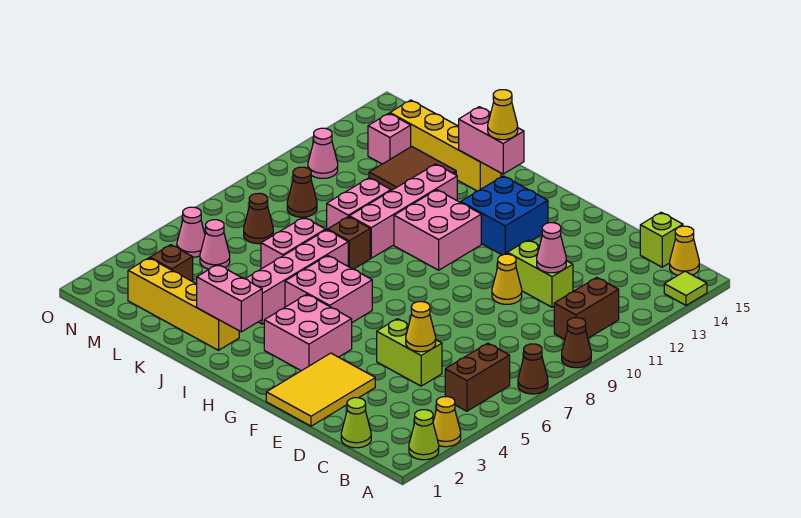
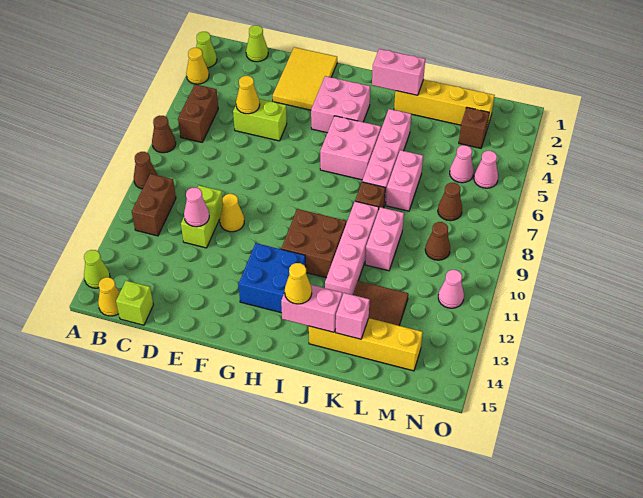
lime 1x1 tile [664,271,707,305] -> lime 1x1 cone [84,250,110,288]
lime 1x2 brick [507,240,573,307] -> lime 1x2 brick turned to [181,185,223,248]
pink 2x2 brick [394,190,481,270] -> brown 2x2 brick [281,209,346,278]
pink 1x1 brick [368,113,411,164] -> pink 1x1 brick moved to [336,293,370,339]

